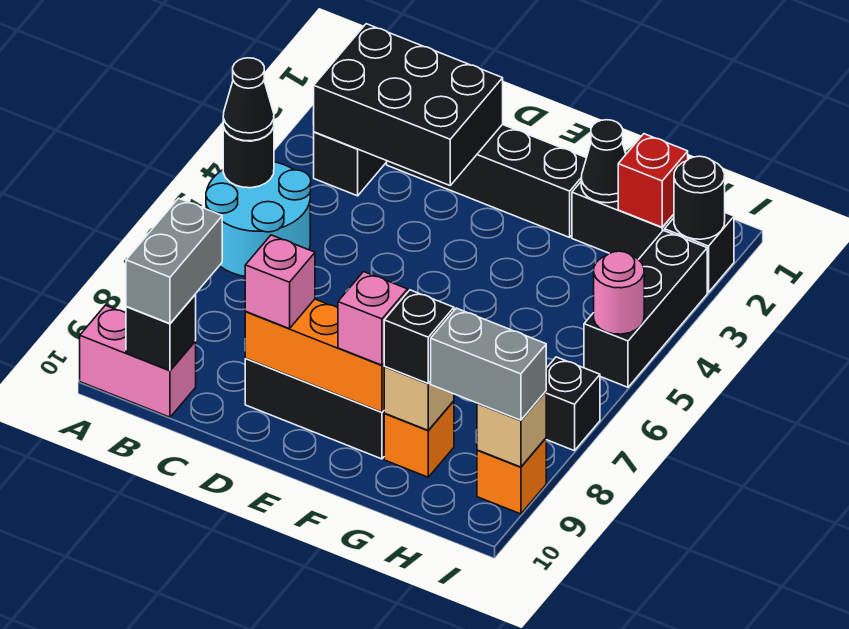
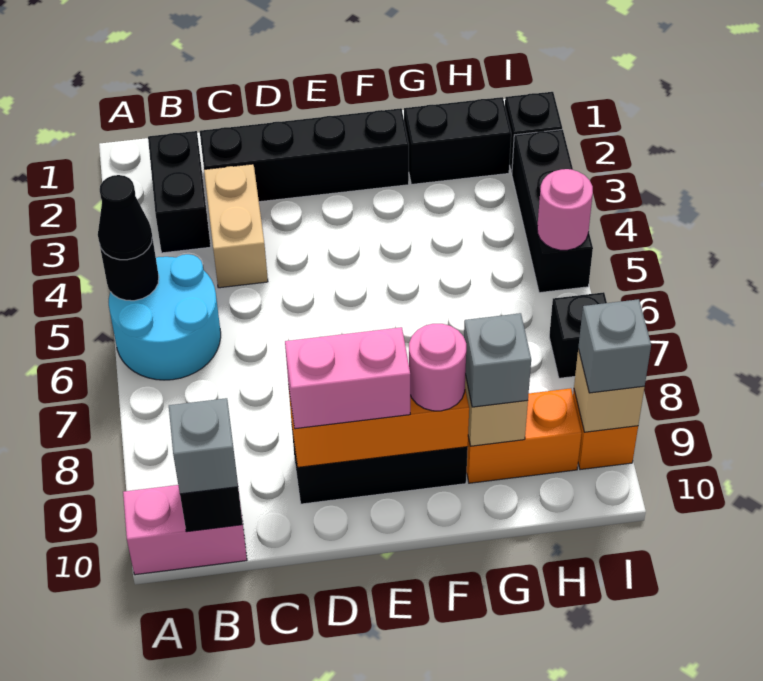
black 2x3 brick [314,24,503,185] -> none
grey 1x2 brick [126,198,222,324] -> grey 1x1 brick [169,398,238,494]
none -> tan 1x2 brick [204,164,268,288]
pink 1x1 brick [245,235,315,329] -> pink 1x2 brick [285,327,410,429]
pink 1x1 brick [338,272,408,365] -> pink 1x1 round brick [409,324,466,411]
black 1x1 cone [581,120,626,203] -> none
orange 1x1 brick [384,401,454,477] -> orange 1x2 brick [467,388,582,483]
black 1x1 brick [384,290,454,384] -> grey 1x1 brick [464,313,531,407]
red 1x1 brick [618,134,688,227] -> none
grey 1x2 brick [430,308,546,420] -> grey 1x1 brick [578,299,651,393]
black 1x1 round brick [674,156,725,239] -> none

